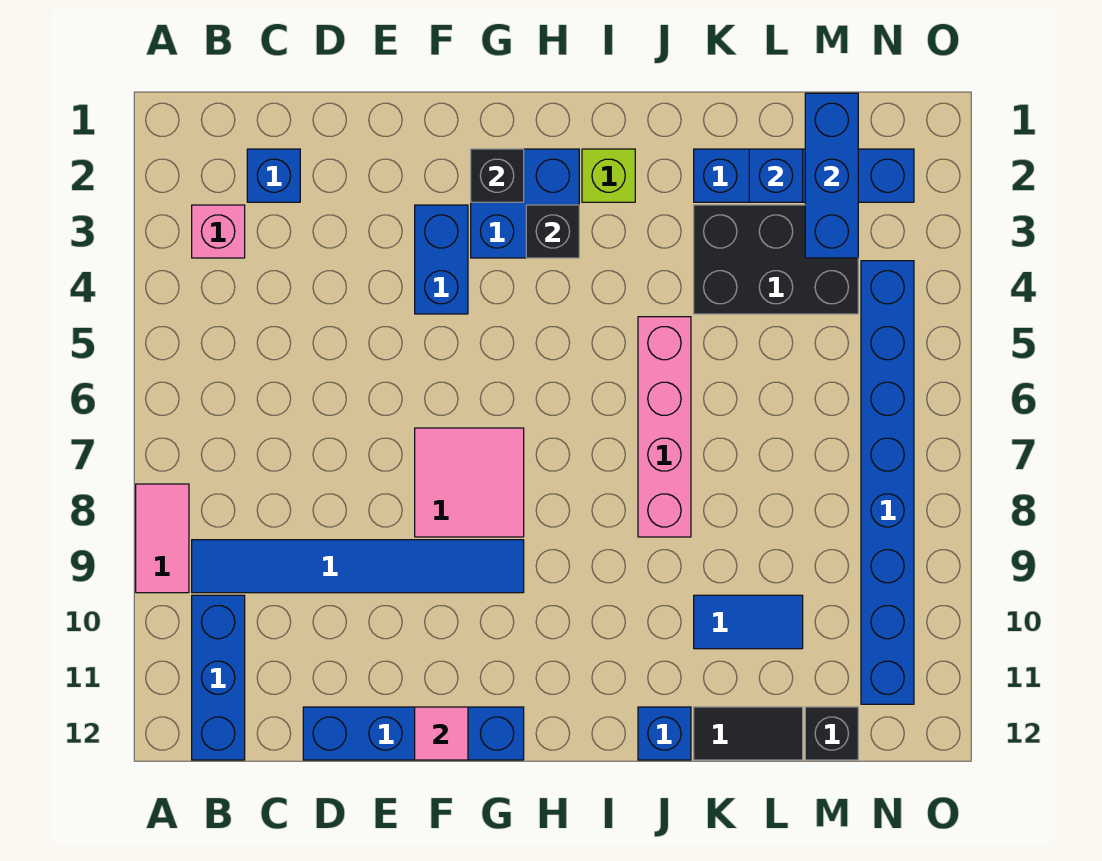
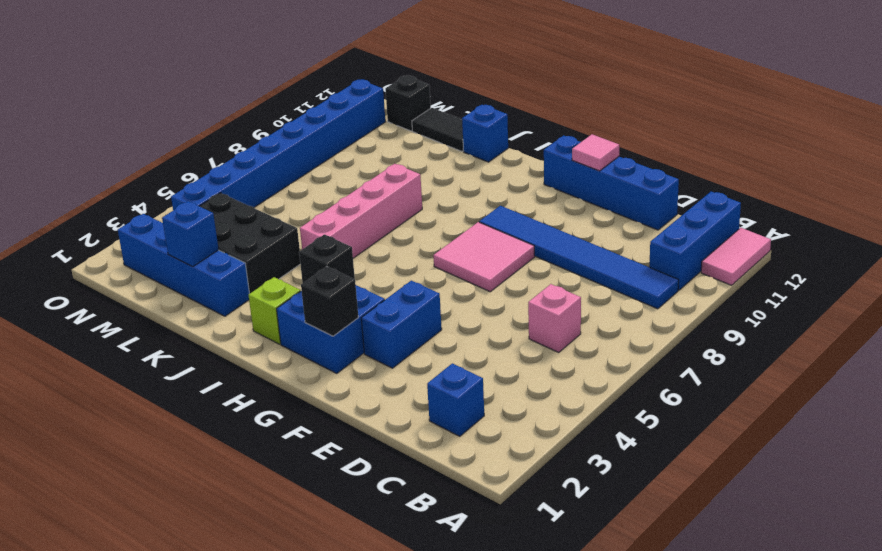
pink 1x2 tile [136,484,189,593] -> pink 1x2 tile moved to [701,228,771,285]
pink 1x1 brick [192,205,245,258] -> pink 1x1 brick moved to [528,284,581,352]
blue 1x2 tile [694,595,803,649] -> none
blue 1x3 brick [805,93,858,258] -> none

